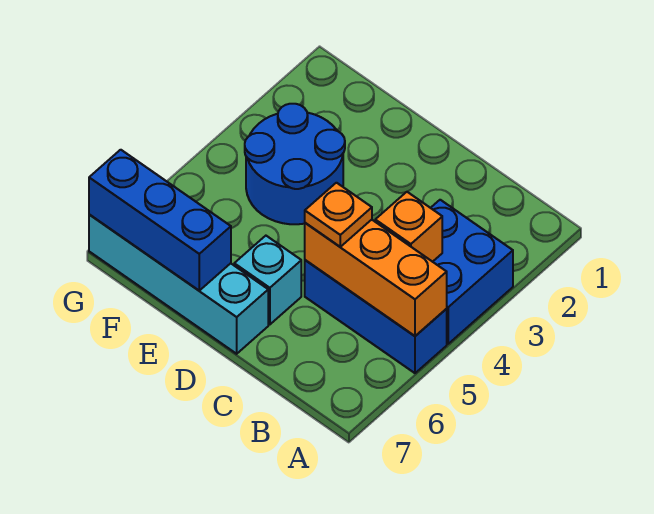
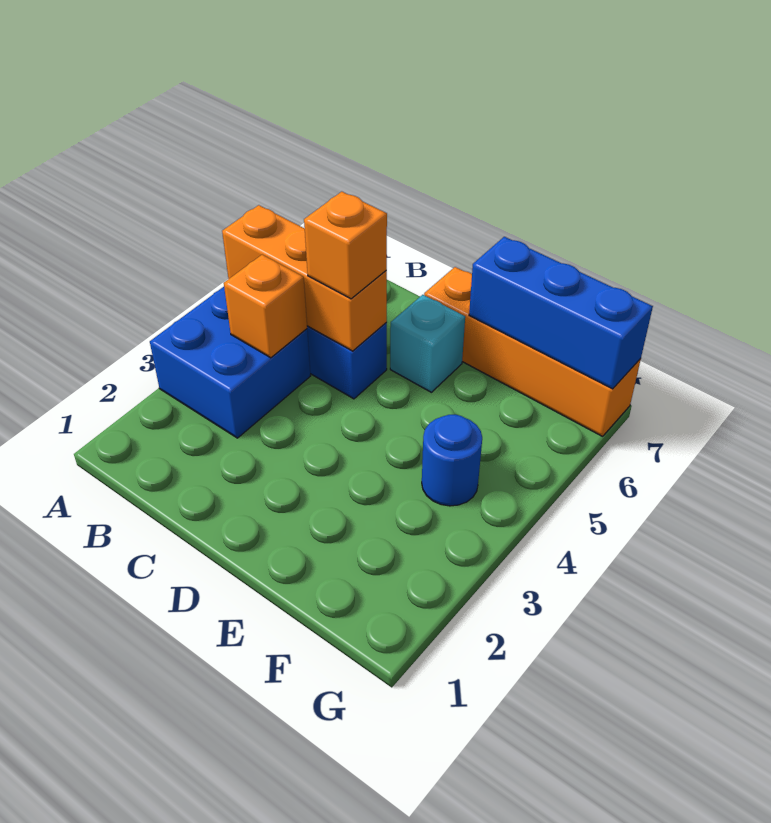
orange 1x1 plate [305,183,372,247] -> orange 1x1 brick [304,192,387,299]
cyan 1x4 brick [89,215,268,354] -> orange 1x4 brick [424,267,641,436]
blue 2x2 round brick [245,104,345,224] -> blue 1x1 round brick [422,415,482,506]

